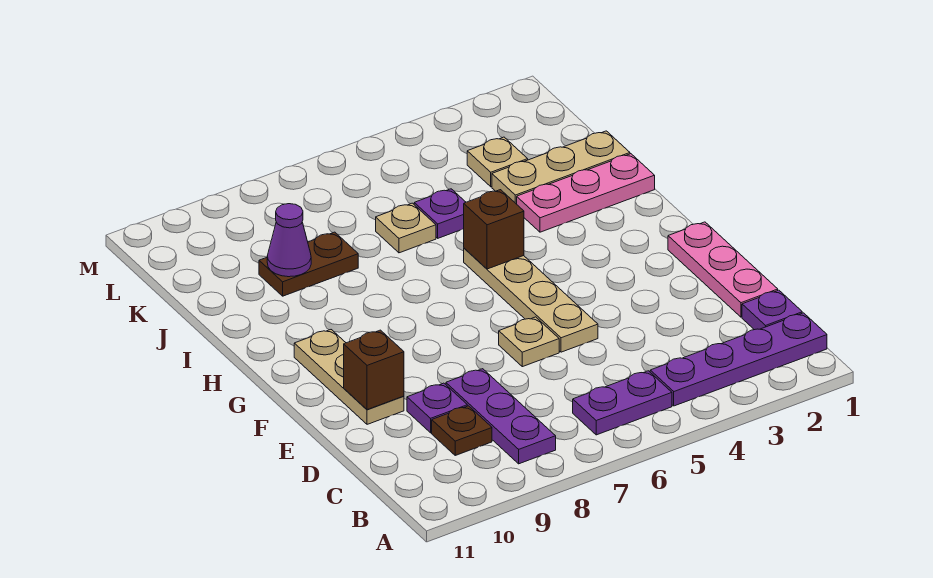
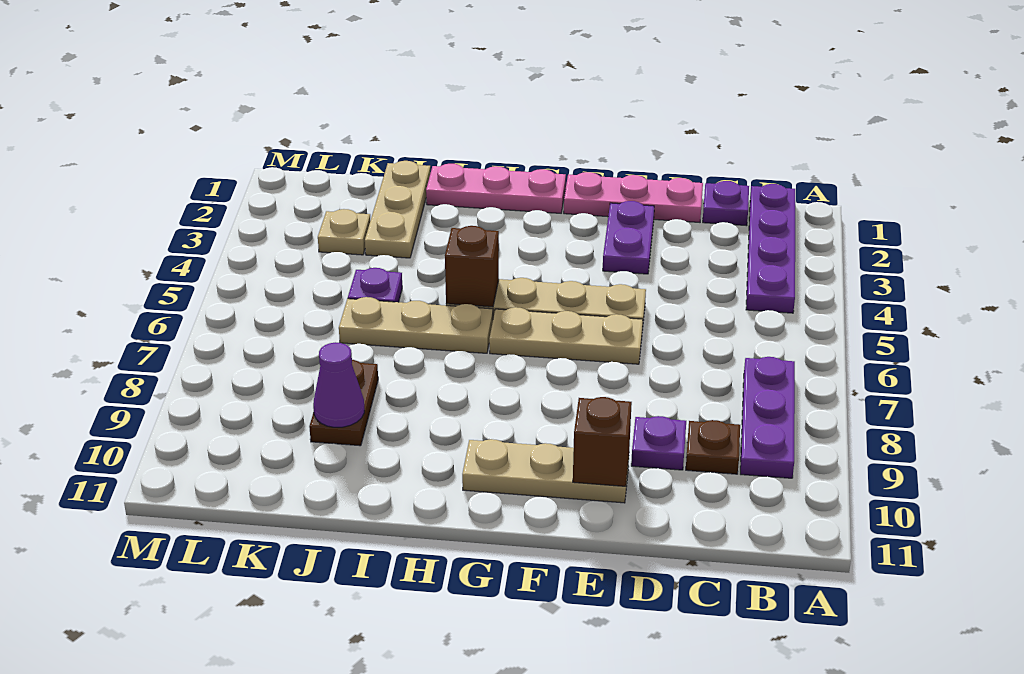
purple 1x2 plate [573,371,672,435] -> purple 1x2 plate moved to [603,201,654,274]
purple 1x3 plate [446,369,556,464] -> purple 1x3 plate turned to [740,357,795,478]
tan 1x1 plate [499,317,559,367] -> tan 1x3 plate [489,307,643,364]
pink 1x3 plate [517,154,655,232] -> pink 1x3 plate turned to [426,164,566,213]
tan 1x1 plate [376,203,436,253] -> tan 1x3 plate [339,297,493,353]

